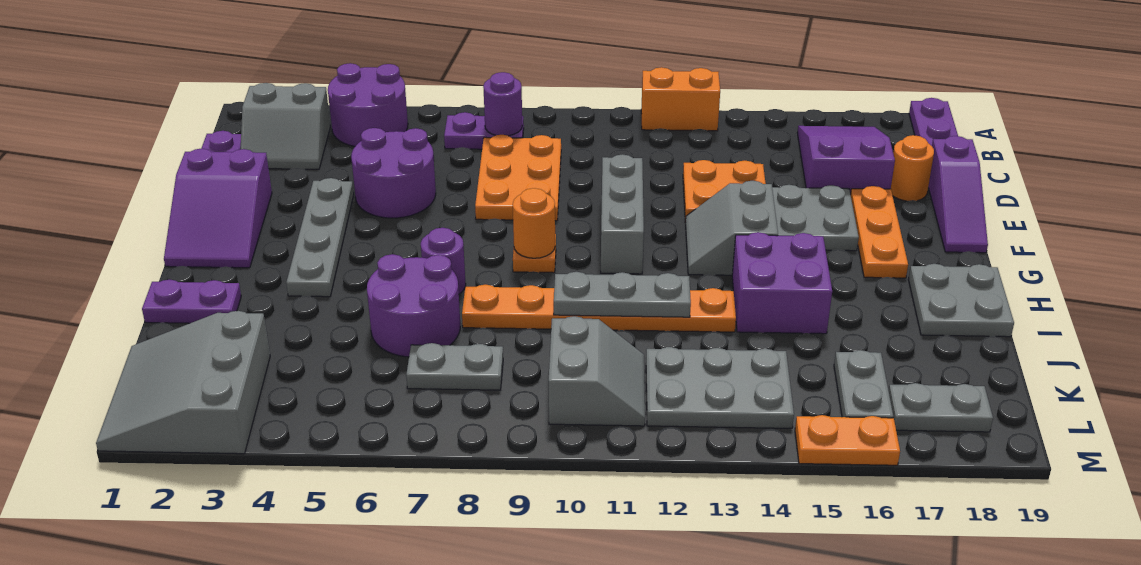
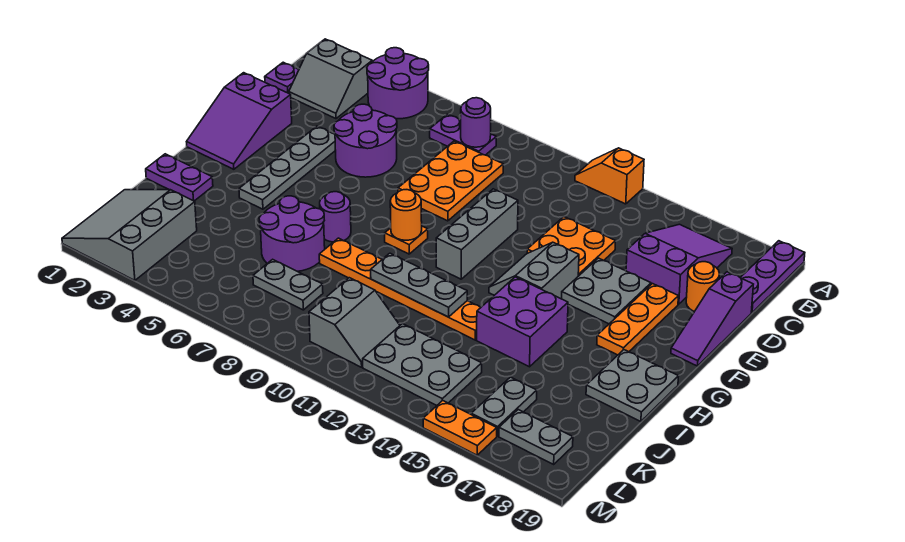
orange 1x2 brick [641,67,720,131] -> orange 1x2 slope [575,148,644,204]

